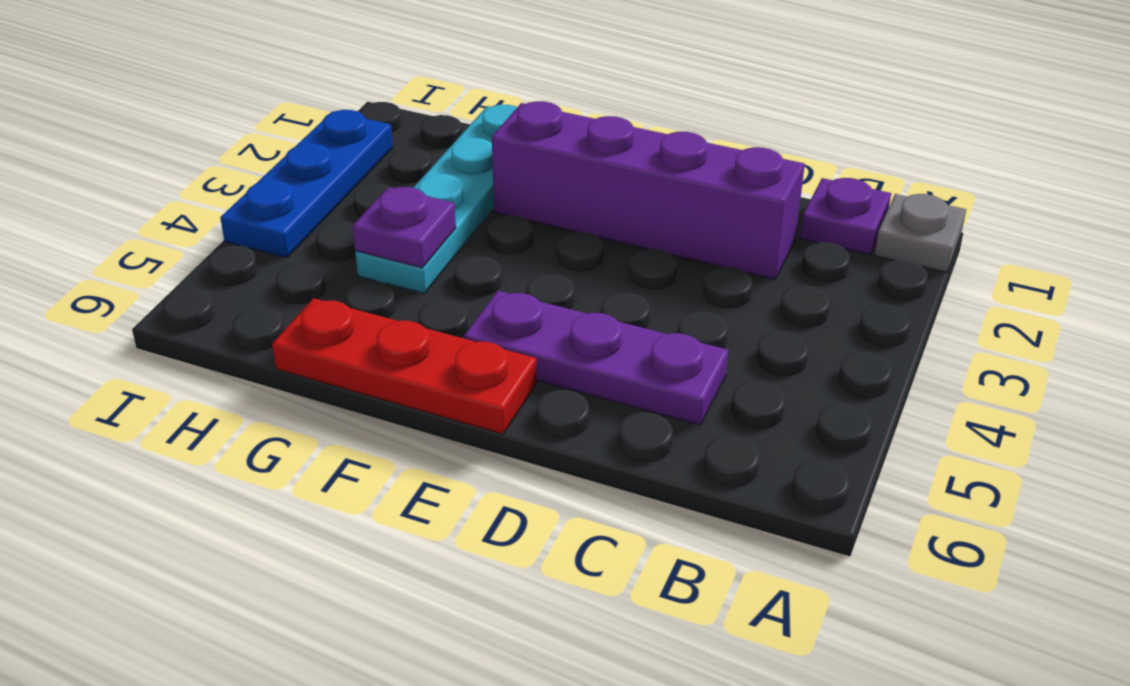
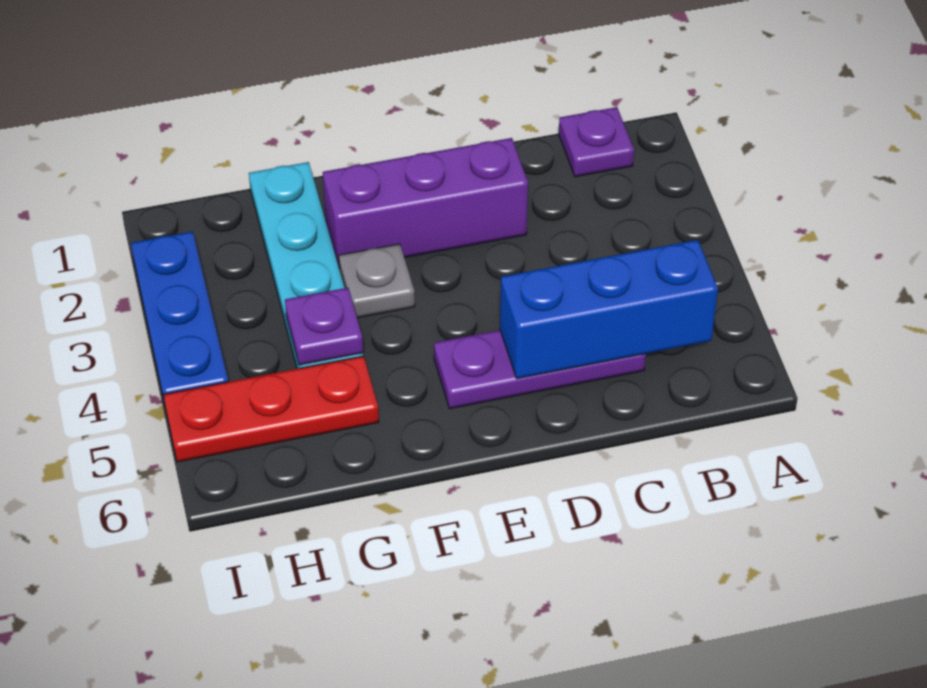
grey 1x1 plate [874,194,966,272] -> grey 1x1 plate moved to [339,244,415,318]
none -> blue 1x3 brick [500,240,718,379]
purple 1x4 brick [492,101,805,279] -> purple 1x3 brick [323,138,528,266]
red 1x3 plate [272,298,537,434] -> red 1x3 plate moved to [163,356,379,462]

